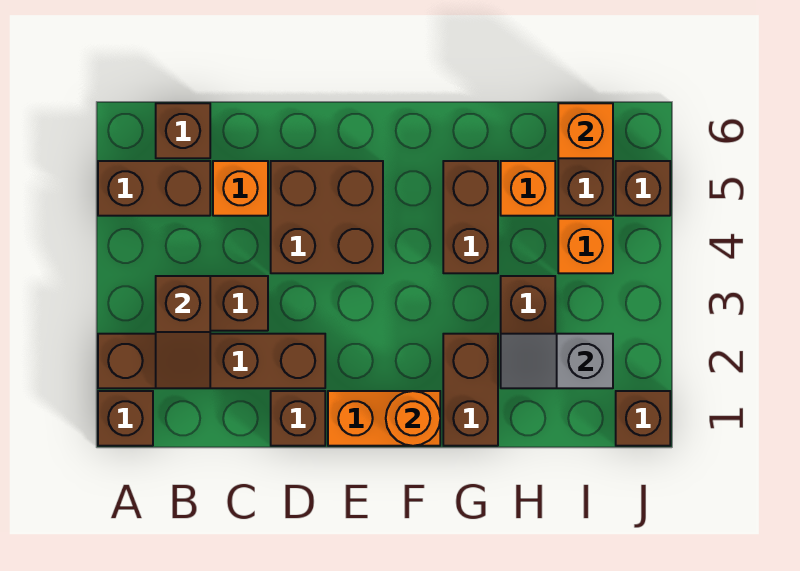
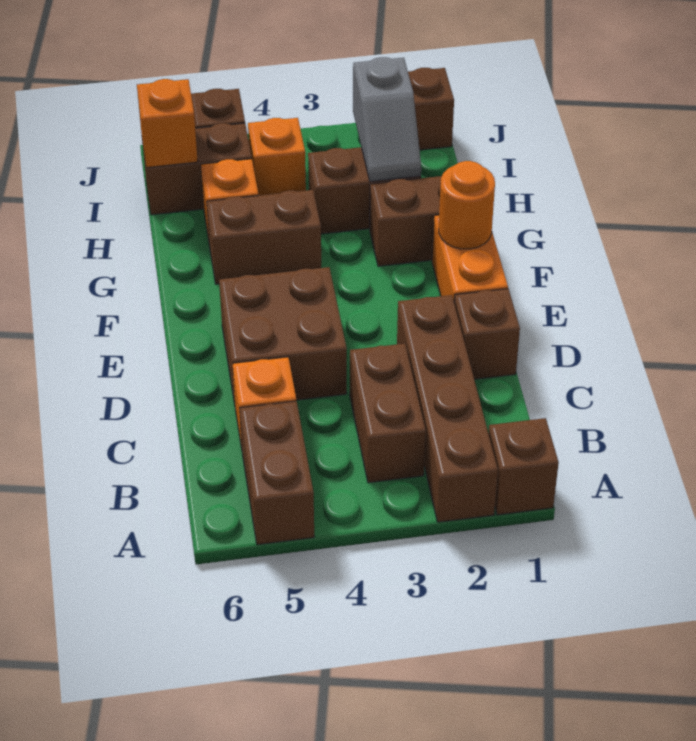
brown 1x2 slope [156,276,210,388] -> none
brown 1x1 brick [156,103,210,158] -> none

